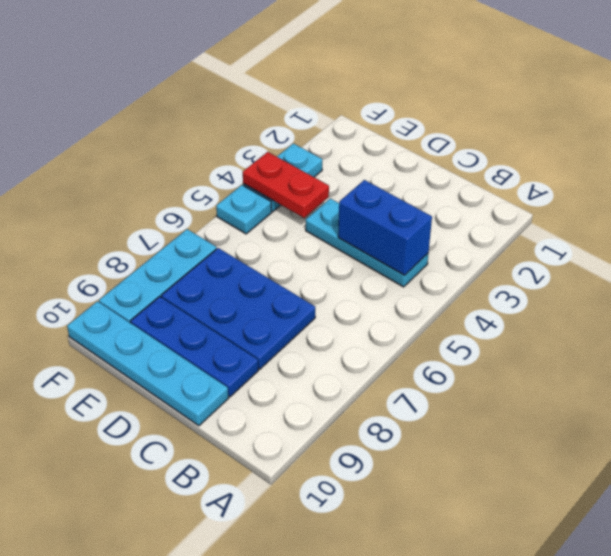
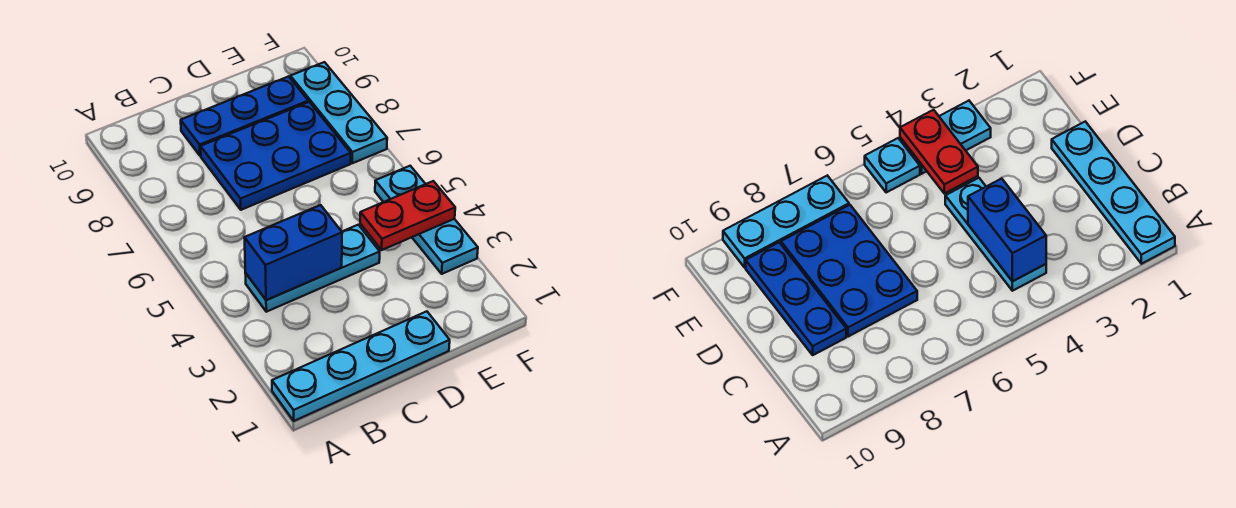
cyan 1x4 plate [67,301,229,426] -> cyan 1x4 plate moved to [272,311,450,421]

